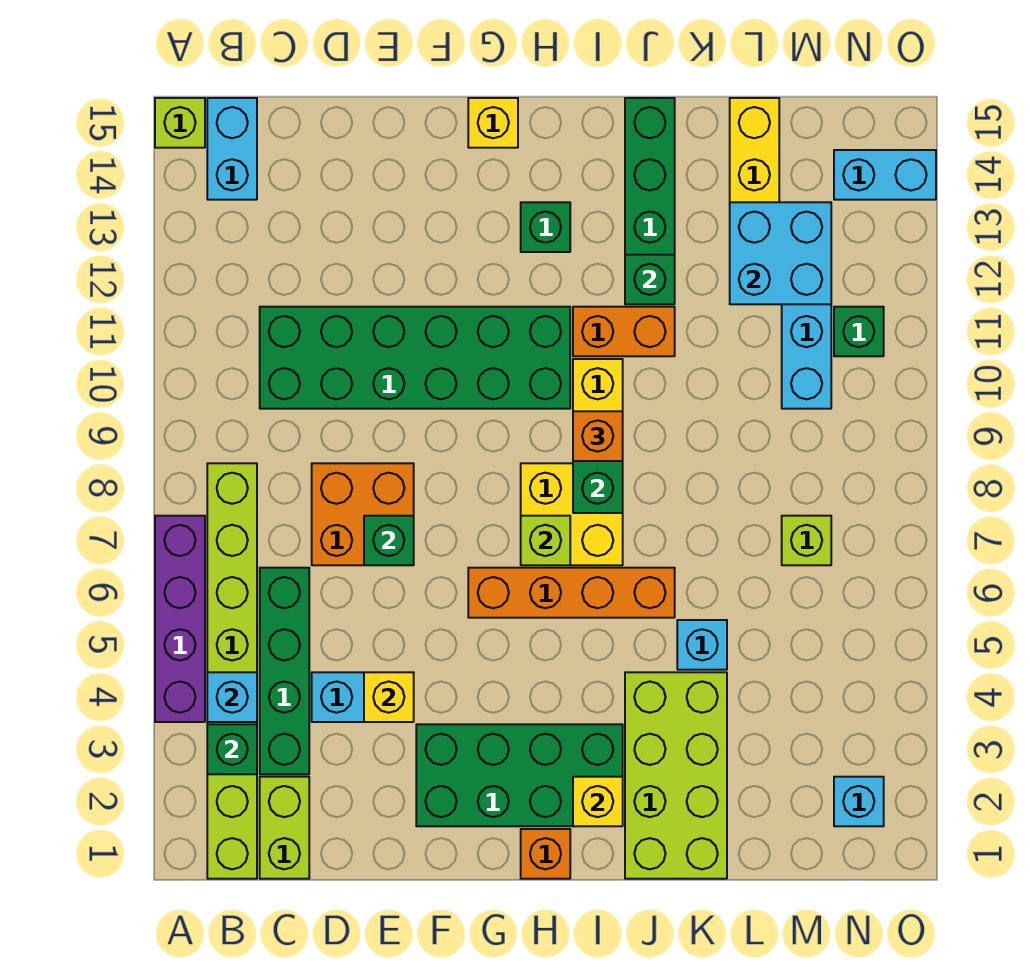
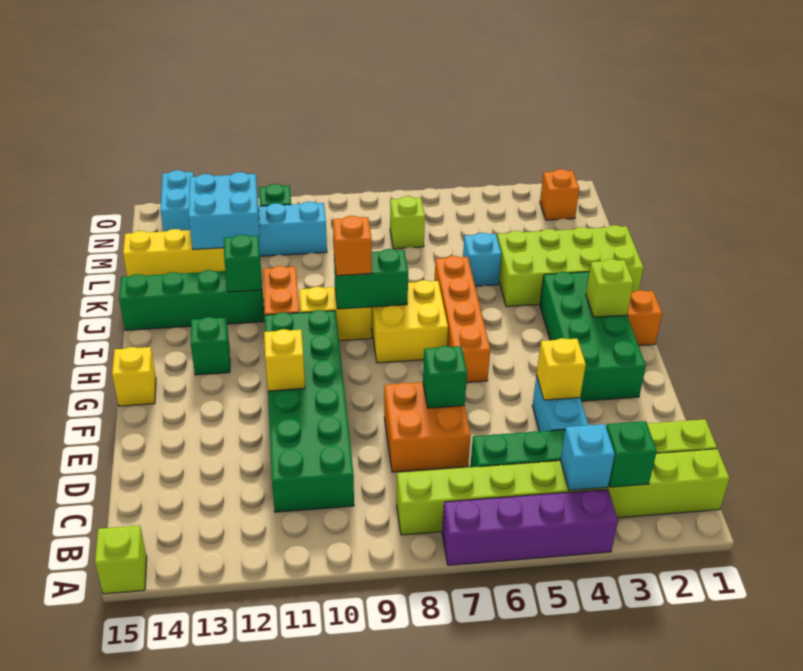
cyan 1x2 brick [207,98,257,200] -> none
lime 1x1 brick [521,516,570,565] -> lime 1x1 brick moved to [586,259,633,317]
yellow 1x1 brick [573,777,623,826] -> yellow 1x1 brick moved to [264,329,305,391]
cyan 1x1 brick [834,777,884,826] -> orange 1x1 brick [540,169,579,220]

